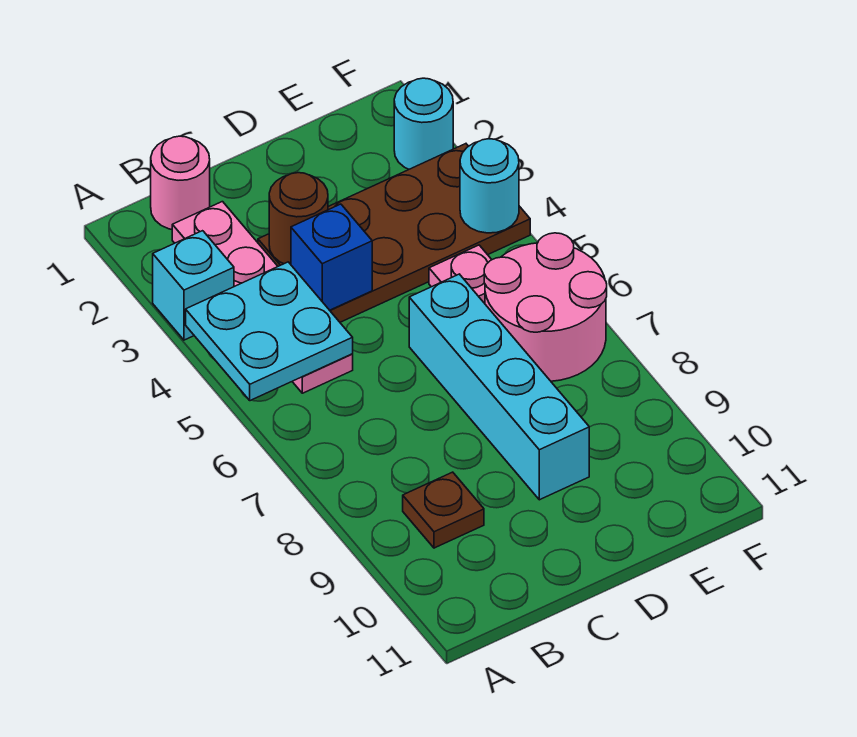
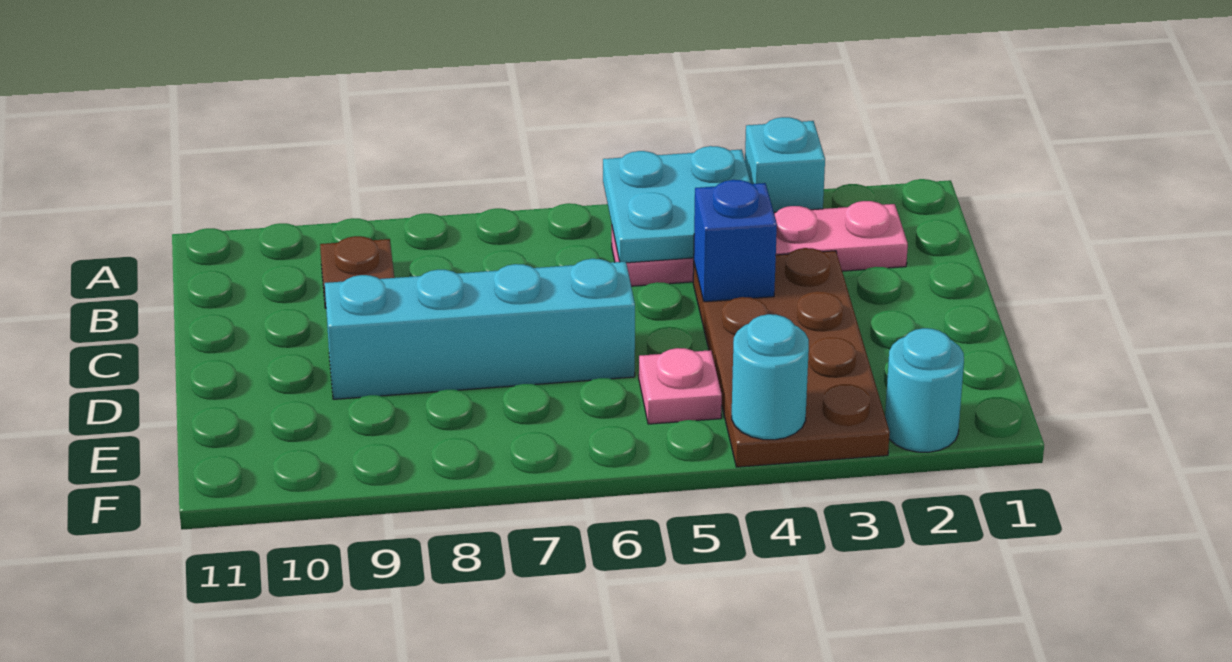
pink 1x1 round brick [151,136,210,229] -> none
brown 1x1 round brick [269,173,328,264] -> none
pink 2x2 round brick [484,233,607,381] -> none

